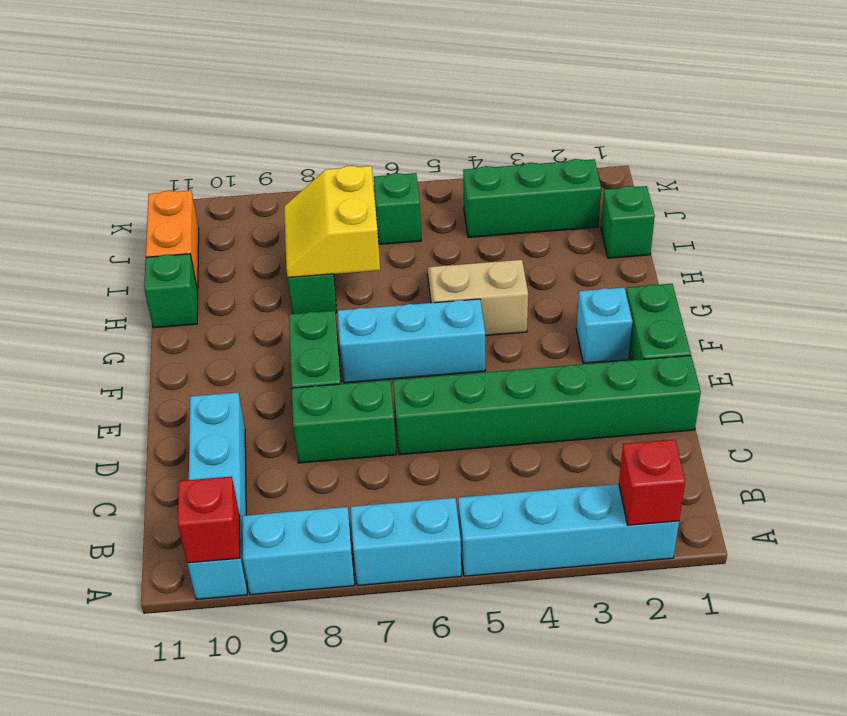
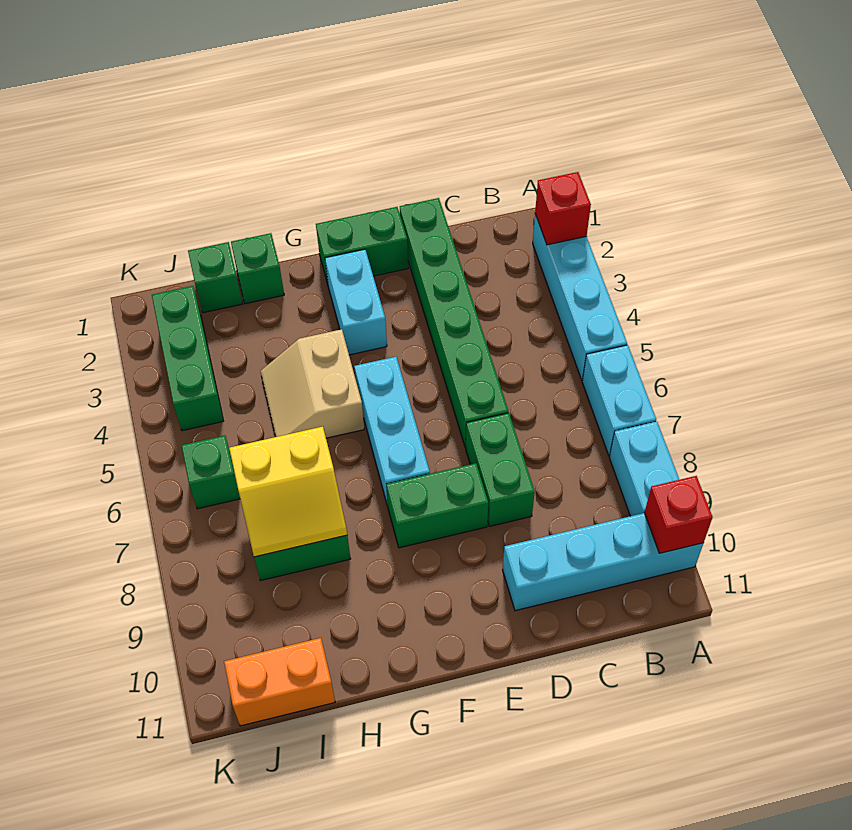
cyan 1x1 brick [576,288,632,363] -> cyan 1x2 brick [325,249,387,355]
green 1x1 brick [144,254,198,328] -> green 1x1 brick moved to [231,233,284,304]

